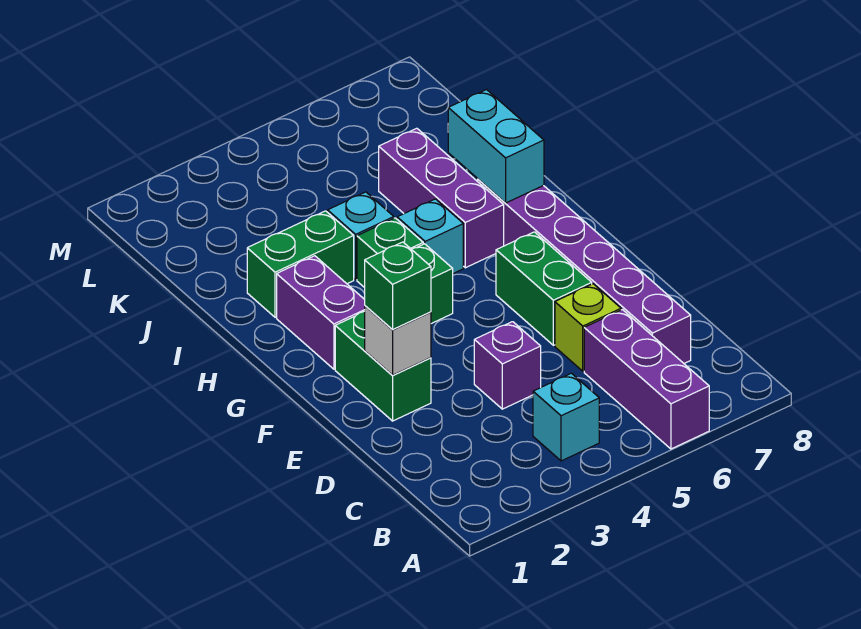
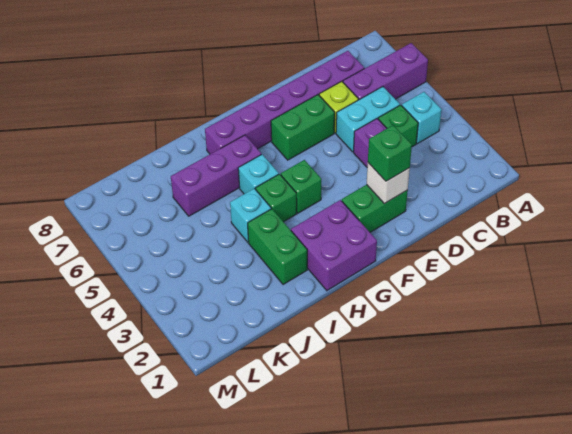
none -> green 1x1 brick [378,105,418,147]
purple 1x2 brick [277,256,365,369] -> purple 2x2 brick [291,200,377,290]
cyan 1x2 brick [448,90,544,203] -> cyan 1x2 brick moved to [336,87,400,152]

